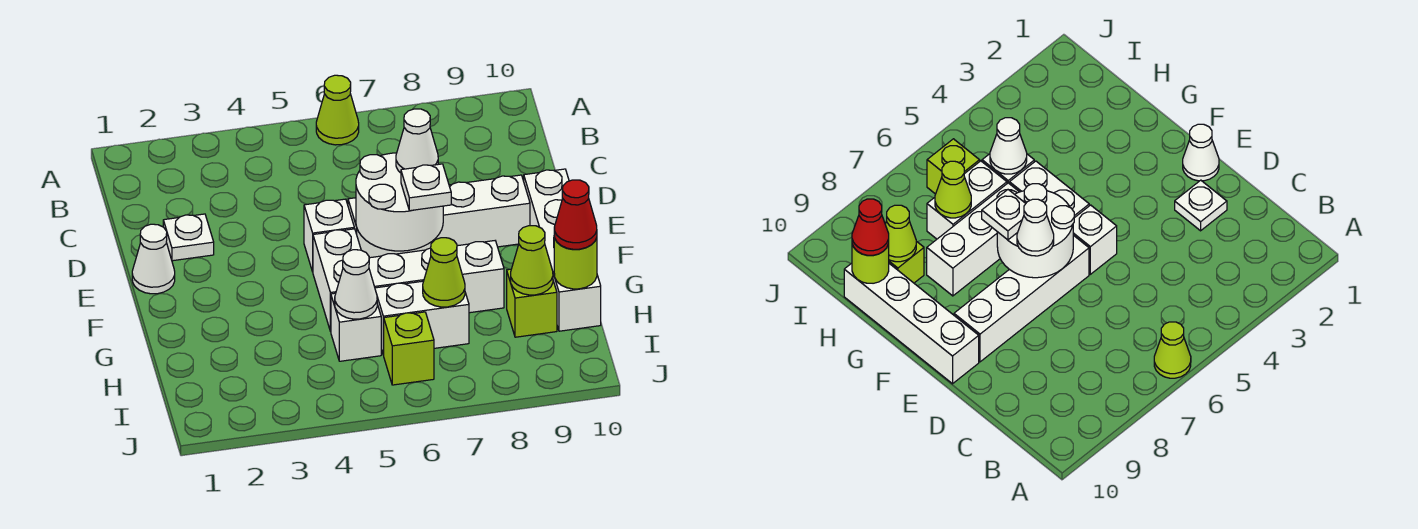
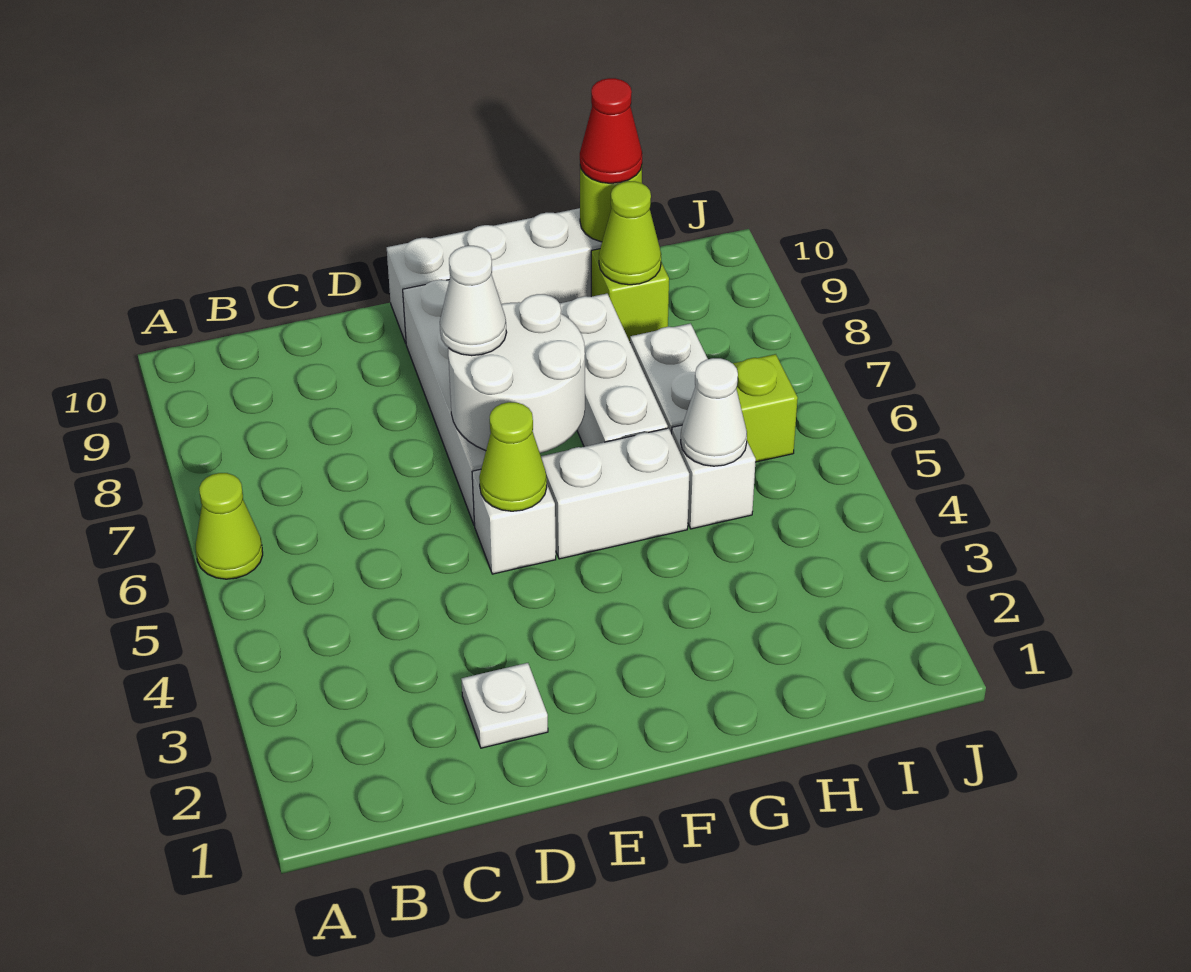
white 1x1 cone [132,224,175,294] -> none
white 1x1 plate [401,164,451,211] -> none
lime 1x1 cone [423,238,465,307] -> lime 1x1 cone moved to [479,402,547,511]

